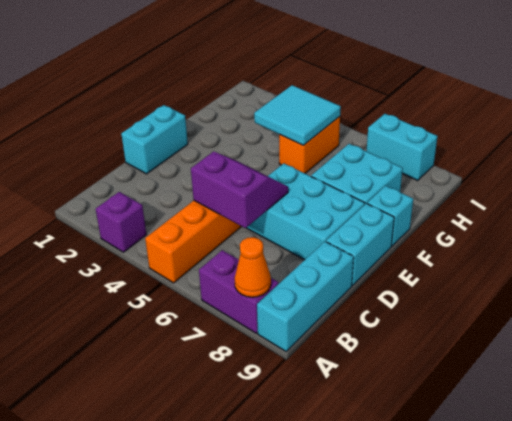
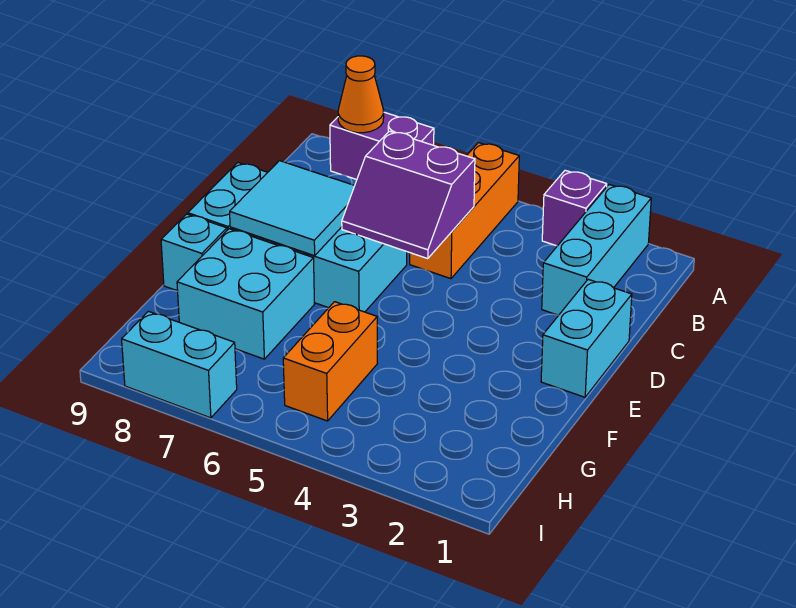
cyan 1x3 brick [257,242,354,351] -> cyan 1x3 brick moved to [542,185,651,315]
cyan 2x2 tile [254,85,341,145] -> cyan 2x2 tile moved to [230,161,355,256]

